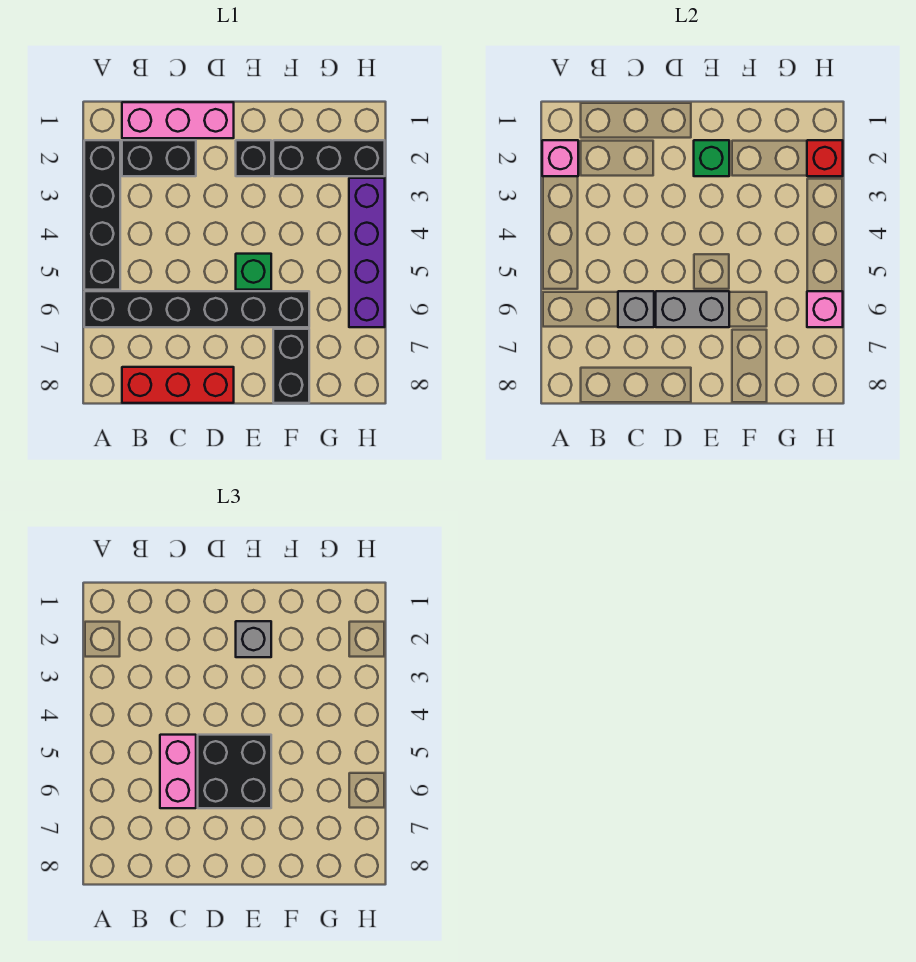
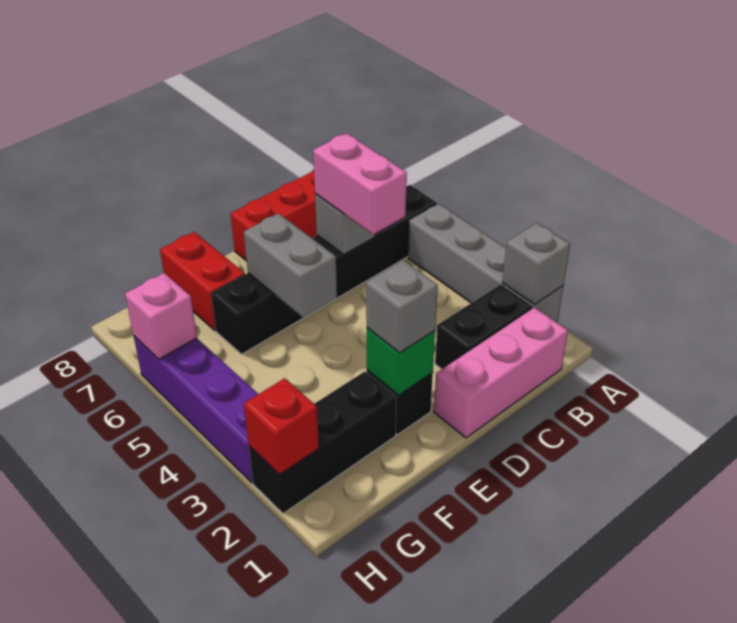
black 1x4 brick [84,140,120,290] -> grey 1x4 brick [408,204,563,323]
pink 1x1 brick [542,140,578,176] -> grey 1x1 brick [502,223,570,304]
black 2x2 brick [198,735,271,808] -> none
grey 1x2 brick [656,291,729,327] -> grey 1x2 brick turned to [244,213,337,318]
green 1x1 brick [236,254,271,290] -> none
black 1x2 brick [273,329,309,403] -> red 1x2 brick [160,232,245,331]

